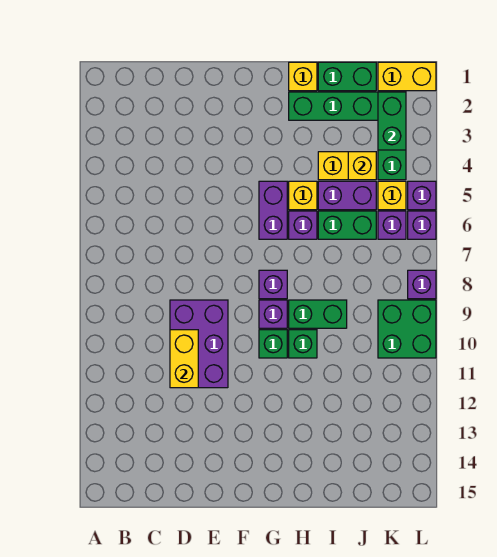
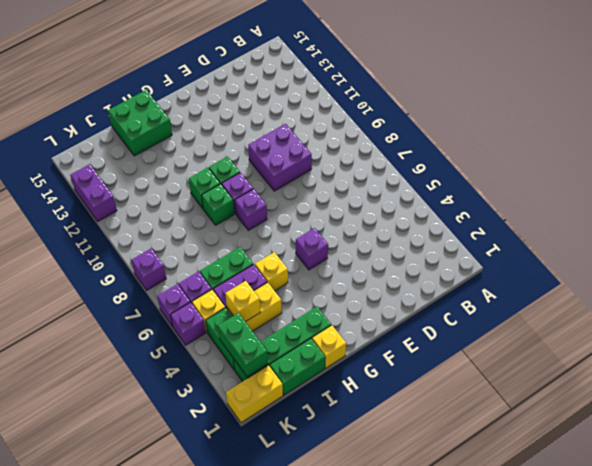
purple 2x3 brick [170,300,228,388] -> purple 2x2 brick [248,124,312,191]
yellow 1x2 brick [170,330,198,388] -> none
purple 1x2 brick [259,181,287,239] -> purple 1x2 brick moved to [71,164,117,222]
purple 1x1 brick [289,211,317,239] -> purple 1x1 brick moved to [296,228,328,270]
green 1x2 brick [289,300,347,328] -> green 1x1 brick [202,184,234,225]
green 2x2 brick [378,300,436,358] -> green 2x2 brick moved to [108,90,172,156]

